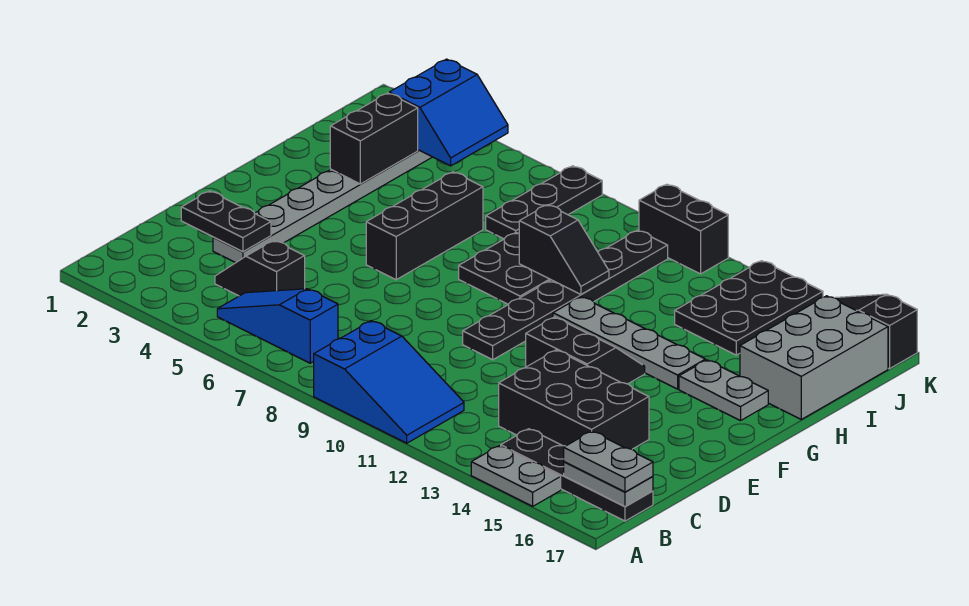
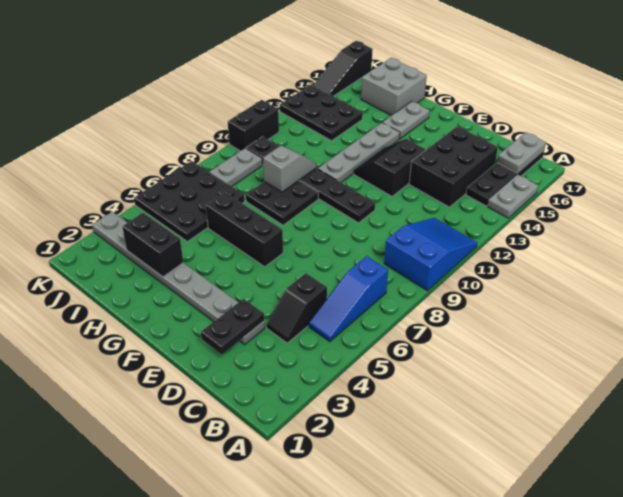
grey 1x2 plate [564,431,653,492] -> grey 1x2 plate moved to [210,148,263,186]
black 1x2 slope [519,205,609,294] -> grey 1x2 slope [263,146,316,192]
grey 2x3 brick [740,296,888,419] -> grey 2x2 brick [361,58,427,116]
black 1x3 plate [486,166,602,239] -> black 3x3 plate [134,161,245,242]
blue 2x2 slope [389,59,508,166] -> none

